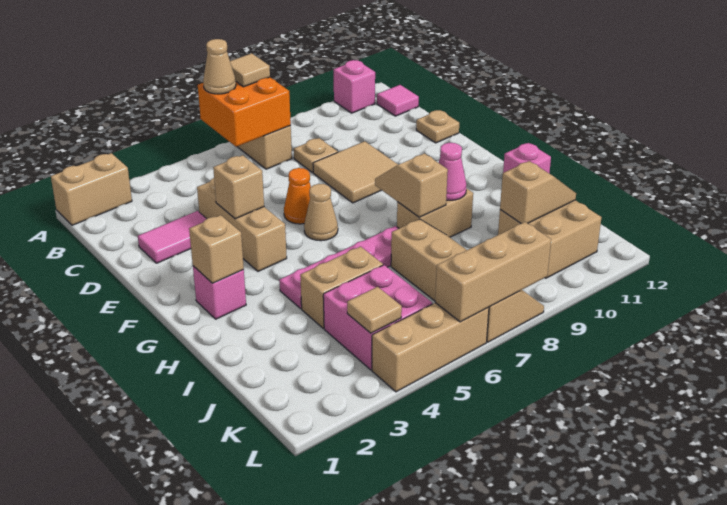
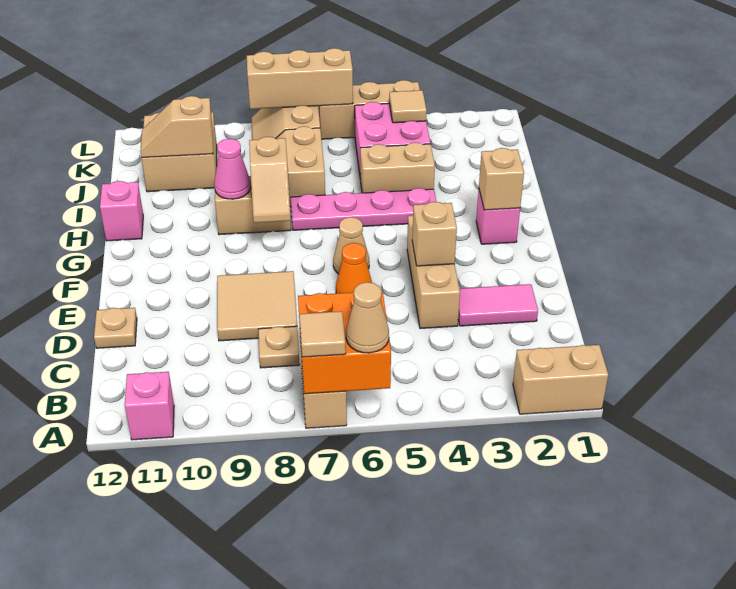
pink 1x1 tile [377,85,419,116] -> none

